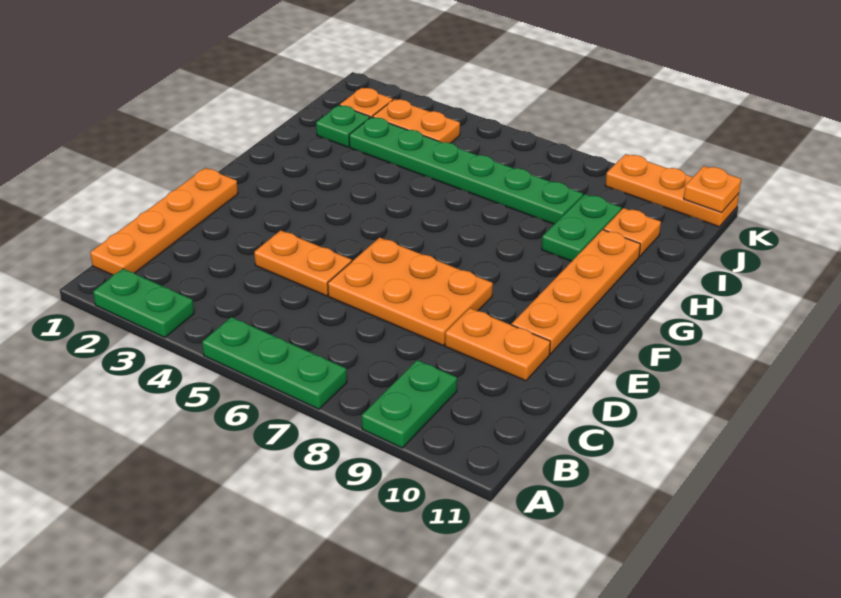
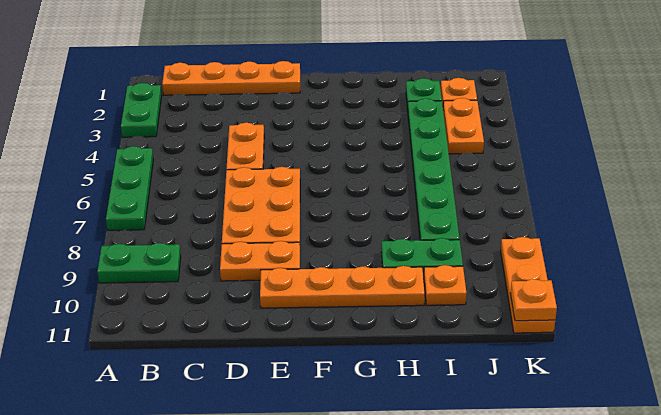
orange 1x2 plate [445,308,550,381] -> orange 1x2 plate turned to [220,241,300,281]

